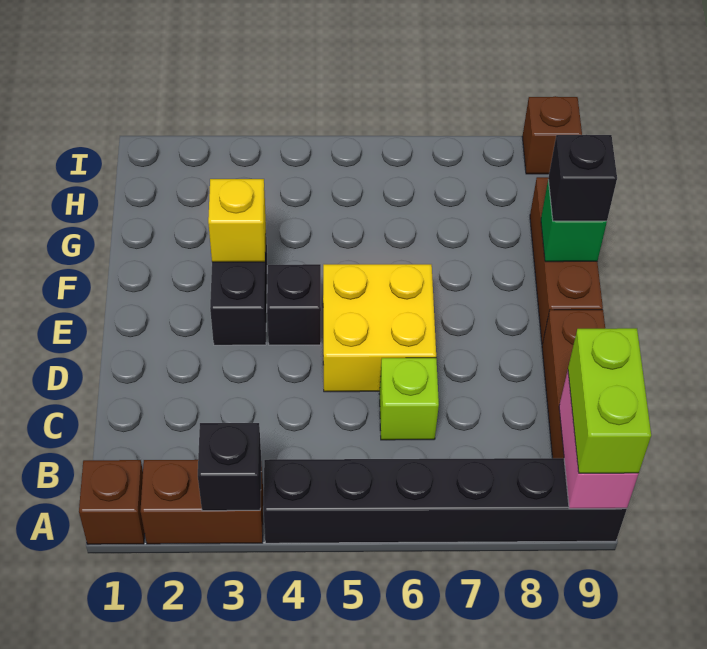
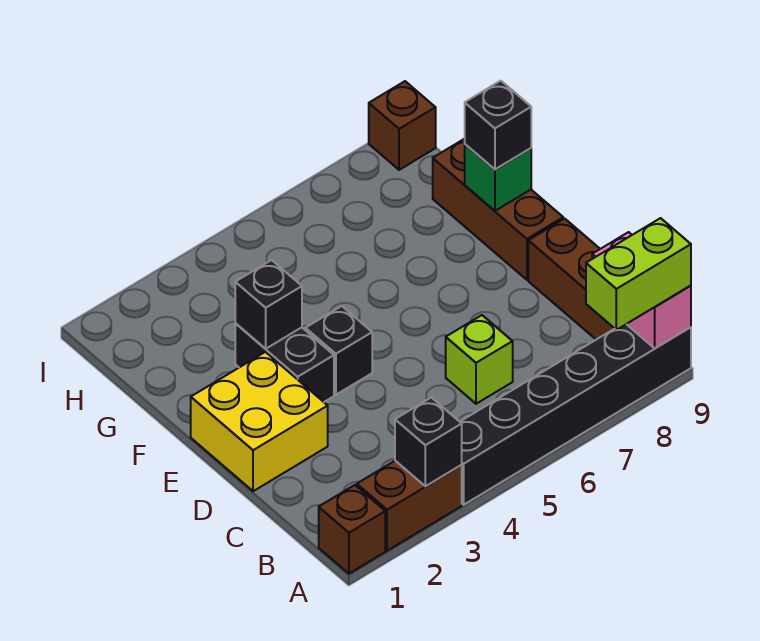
lime 1x2 brick [568,328,651,473] -> lime 1x2 brick turned to [586,218,691,330]
yellow 2x2 brick [323,264,436,392] -> yellow 2x2 brick moved to [191,352,328,491]
yellow 1x1 brick [208,179,266,262] -> black 1x1 brick [235,260,302,349]

